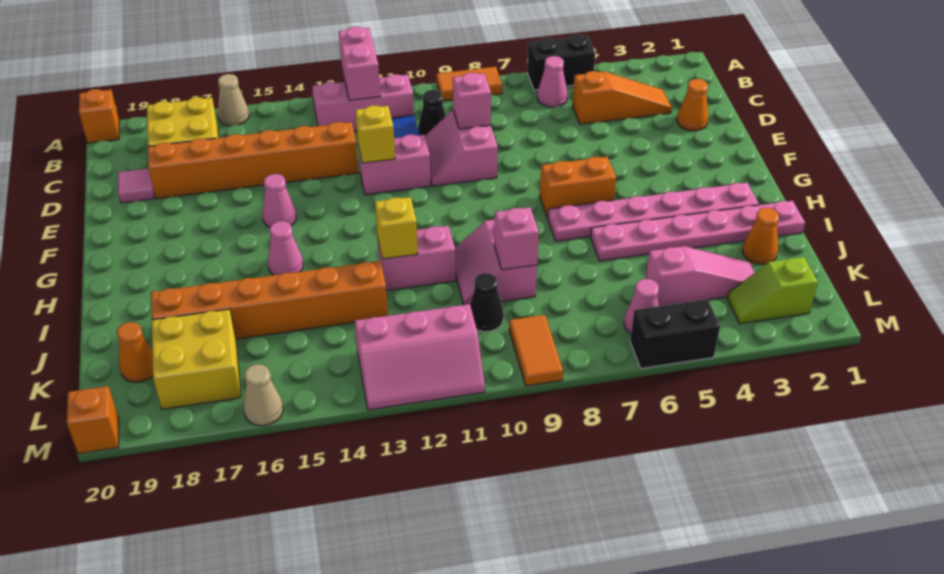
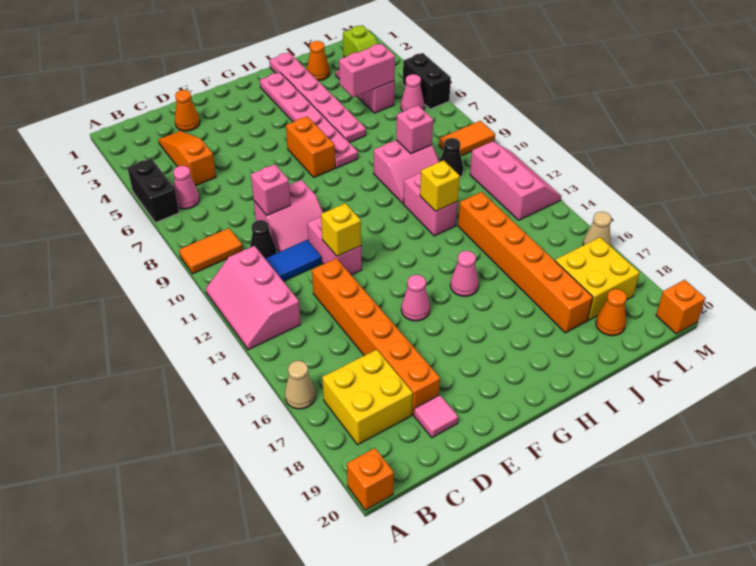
orange 1x2 tile [436,67,502,101] -> orange 1x2 tile turned to [179,228,243,274]
pink 1x2 brick [338,27,380,100] -> pink 1x2 brick moved to [339,44,395,97]

